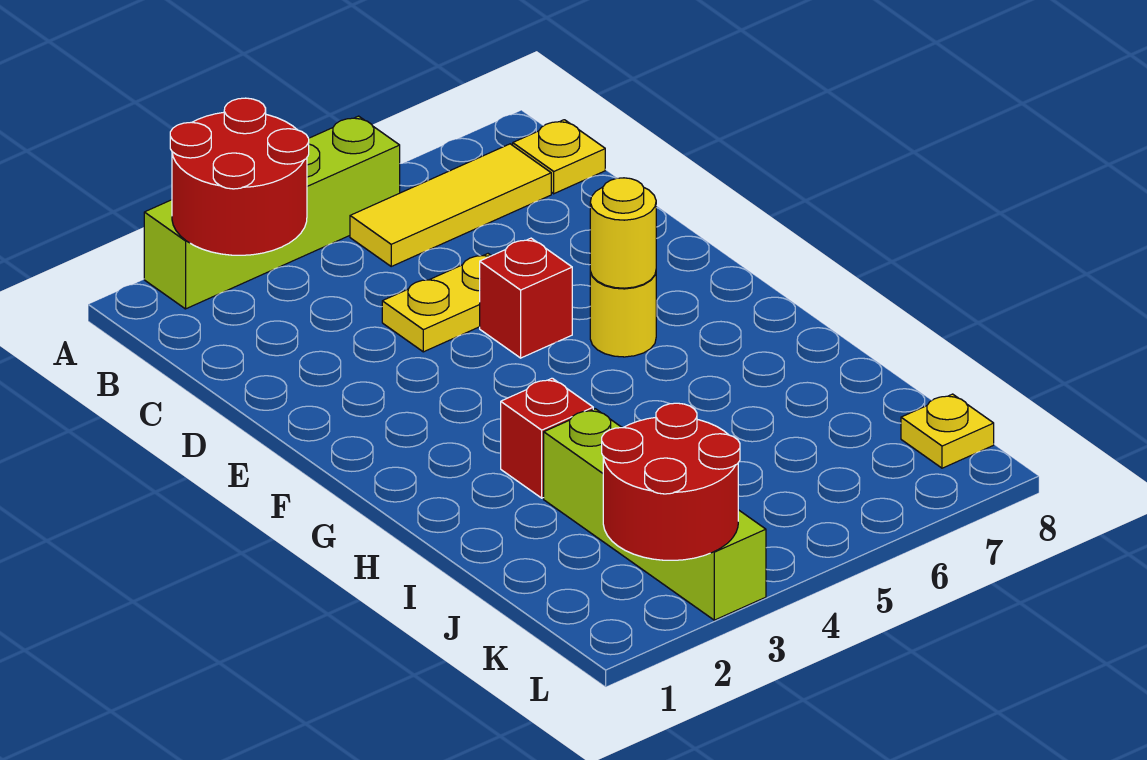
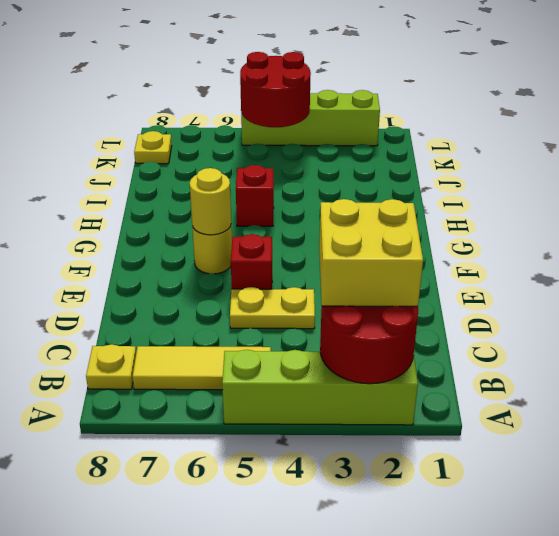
none -> yellow 2x2 brick [319,199,423,306]
red 1x1 brick [501,378,593,498] -> red 1x1 brick moved to [236,165,274,226]
lime 1x4 brick [544,409,766,620] -> lime 1x4 brick turned to [241,90,380,146]
red 2x2 round brick [602,403,740,560] -> red 2x2 round brick moved to [240,52,311,127]

